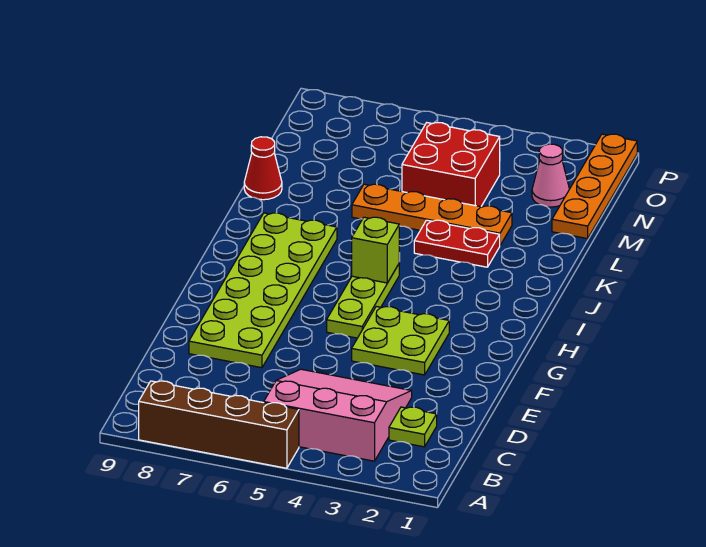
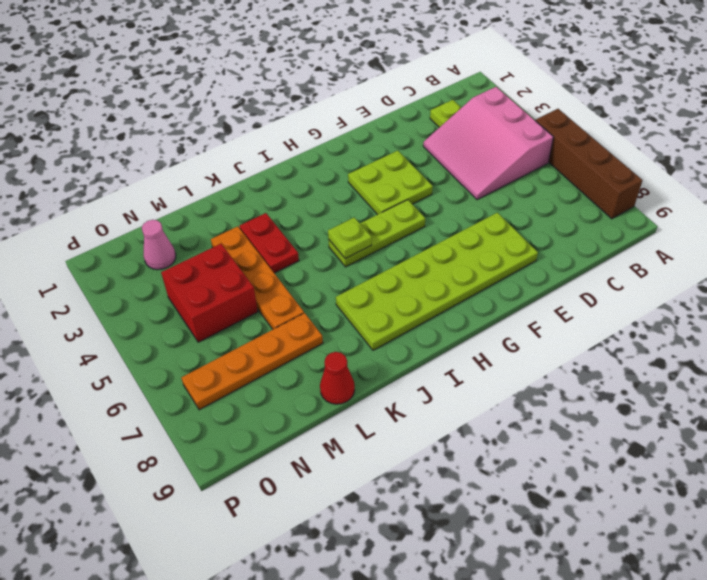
lime 1x1 brick [352,217,399,283] -> lime 1x1 plate [328,217,372,259]
orange 1x4 plate [552,134,637,239] -> orange 1x4 plate moved to [181,313,323,410]

